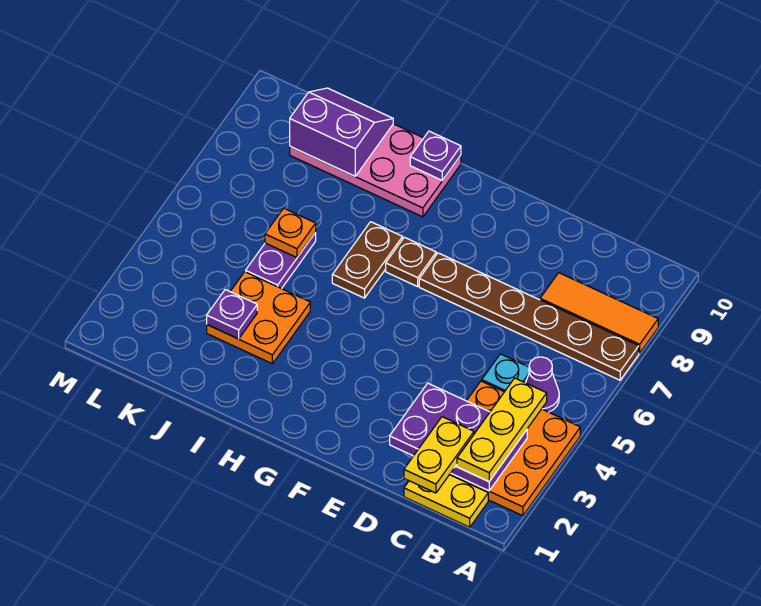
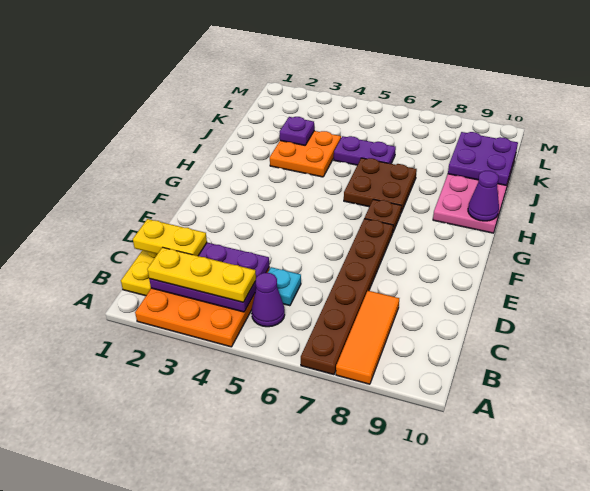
purple 2x3 plate [390,383,527,491] -> purple 2x3 plate turned to [149,243,269,312]
brown 1x2 plate [332,222,403,298] -> brown 2x2 plate [344,158,417,212]
purple 1x1 plate [410,131,461,180] -> purple 1x1 cone [468,171,499,221]
orange 1x1 plate [265,208,316,258] -> none
purple 2x2 slope [290,88,393,176] -> purple 2x2 plate [448,132,518,185]

